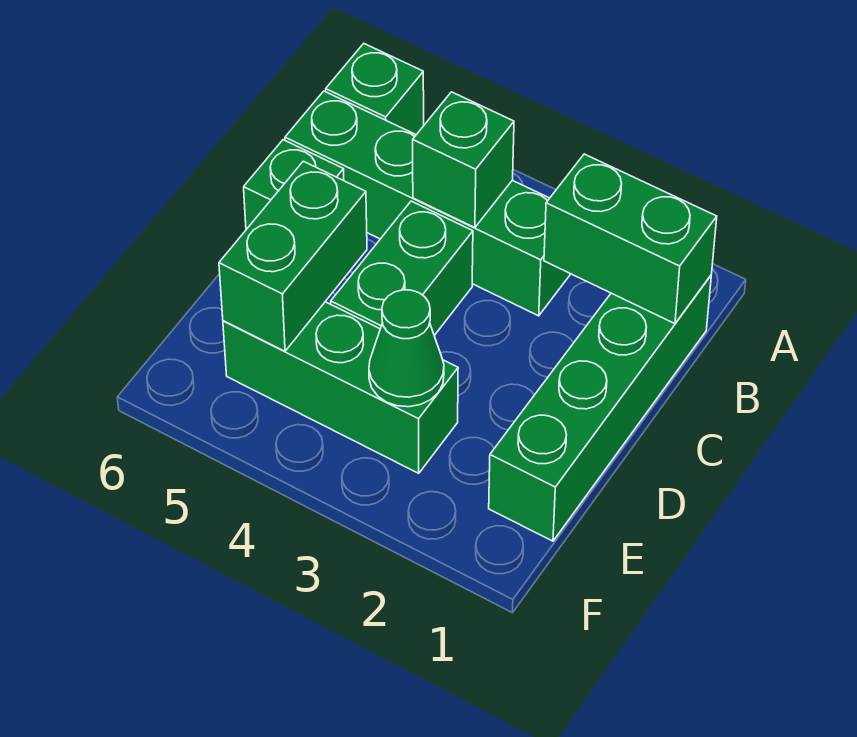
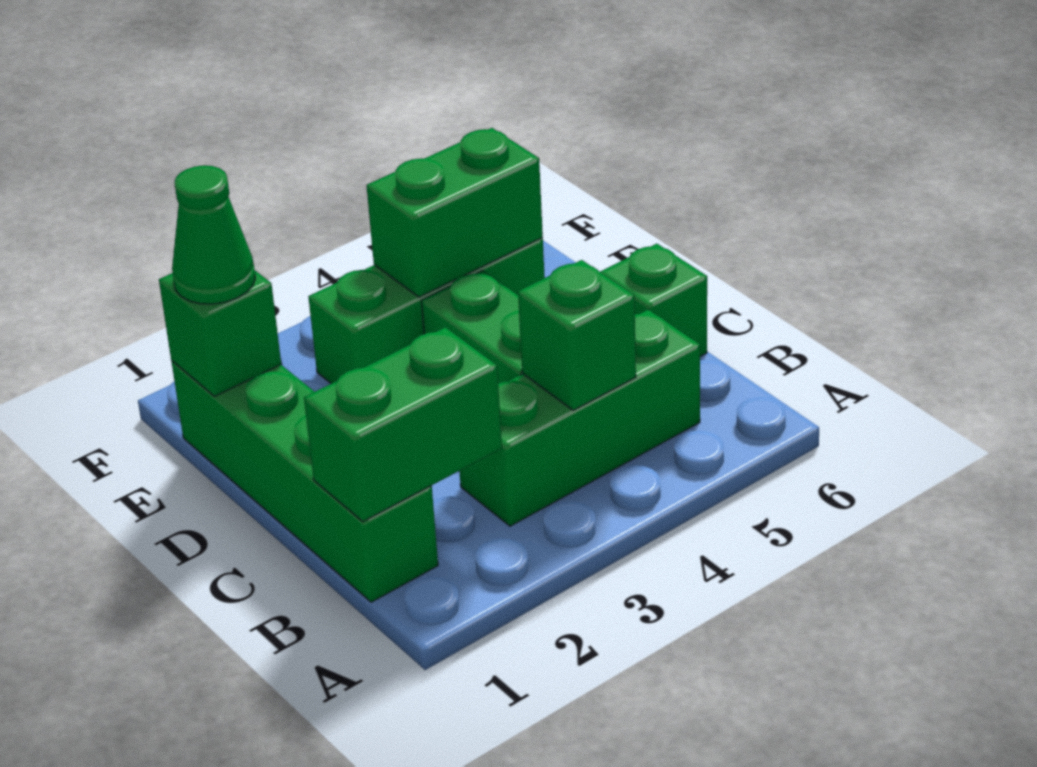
green 1x1 brick [326,44,424,135] -> green 1x1 brick moved to [159,271,281,396]
green 1x4 brick [285,91,570,316] -> green 1x3 brick [459,310,700,526]
green 1x2 brick [219,161,367,351] -> green 1x2 brick turned to [366,128,543,297]
green 1x1 cone [369,290,444,407] -> green 1x1 cone moved to [172,165,255,304]

